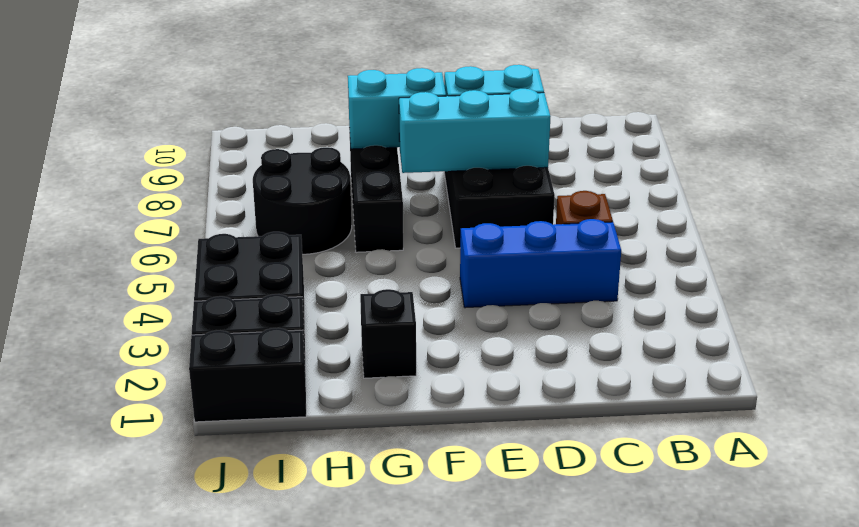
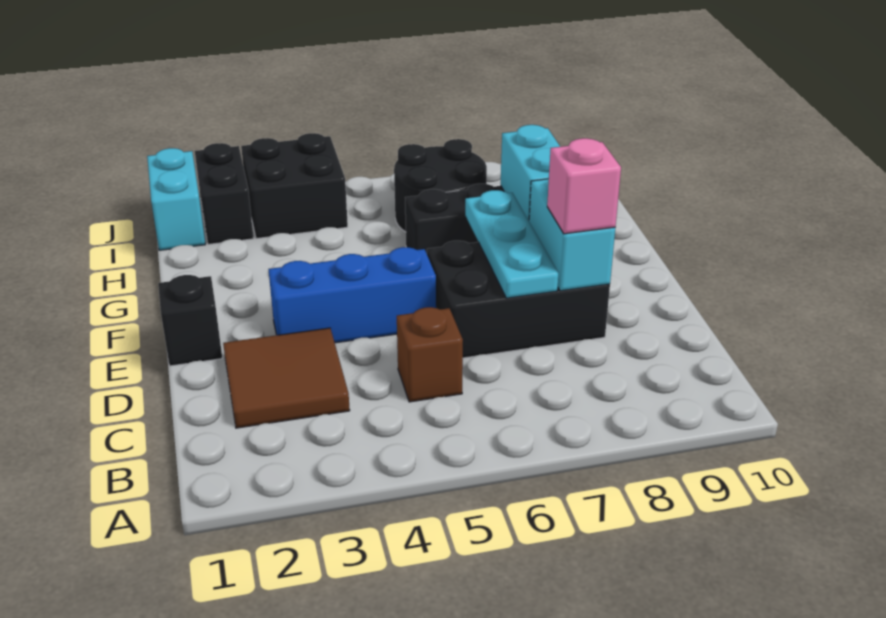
none -> brown 2x2 tile [223,328,350,428]
blue 1x3 brick [460,219,621,308] -> blue 1x3 brick turned to [269,247,436,343]
cyan 1x3 brick [399,89,551,173] -> cyan 1x3 plate [465,190,558,298]
none -> pink 1x1 brick [547,138,621,234]
black 1x1 brick [360,289,416,378] -> black 1x1 brick moved to [158,275,222,366]
black 1x2 brick [189,328,306,422] -> cyan 1x2 brick [147,148,205,250]

